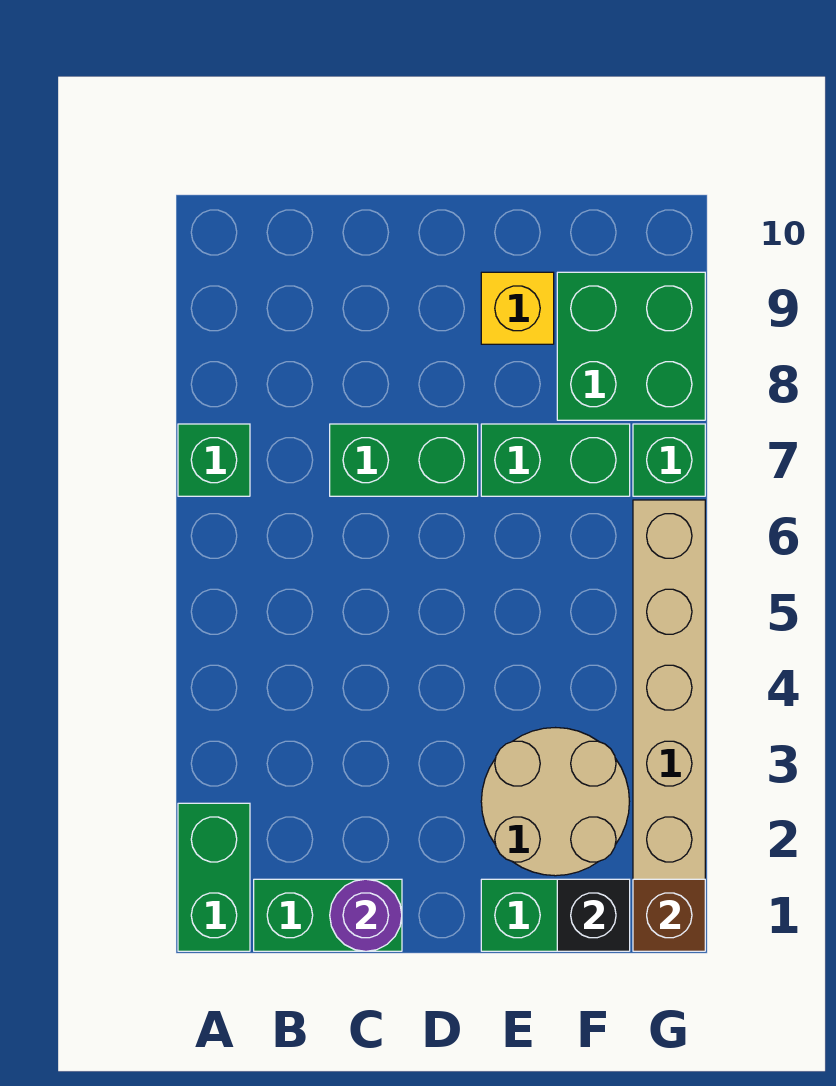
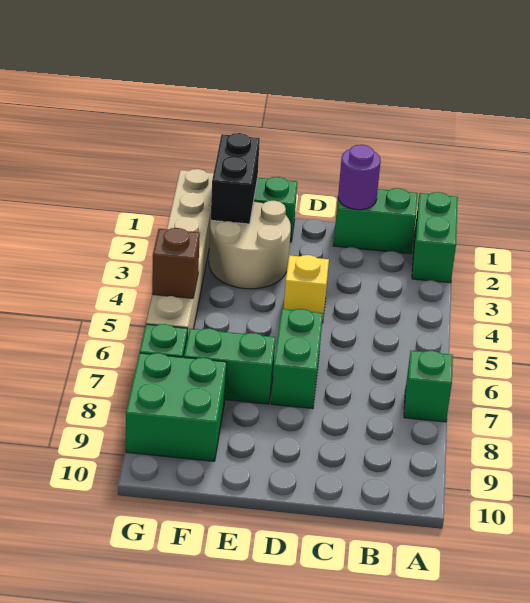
green 1x2 brick [330,424,478,496] -> green 1x2 brick turned to [271,309,323,409]
yellow 1x1 brick [481,272,554,344] -> yellow 1x1 brick moved to [284,255,329,323]
black 1x1 brick [557,879,630,951] -> black 1x2 brick [211,133,260,224]
brown 1x1 brick [633,879,705,951] -> brown 1x1 brick moved to [152,228,200,298]

